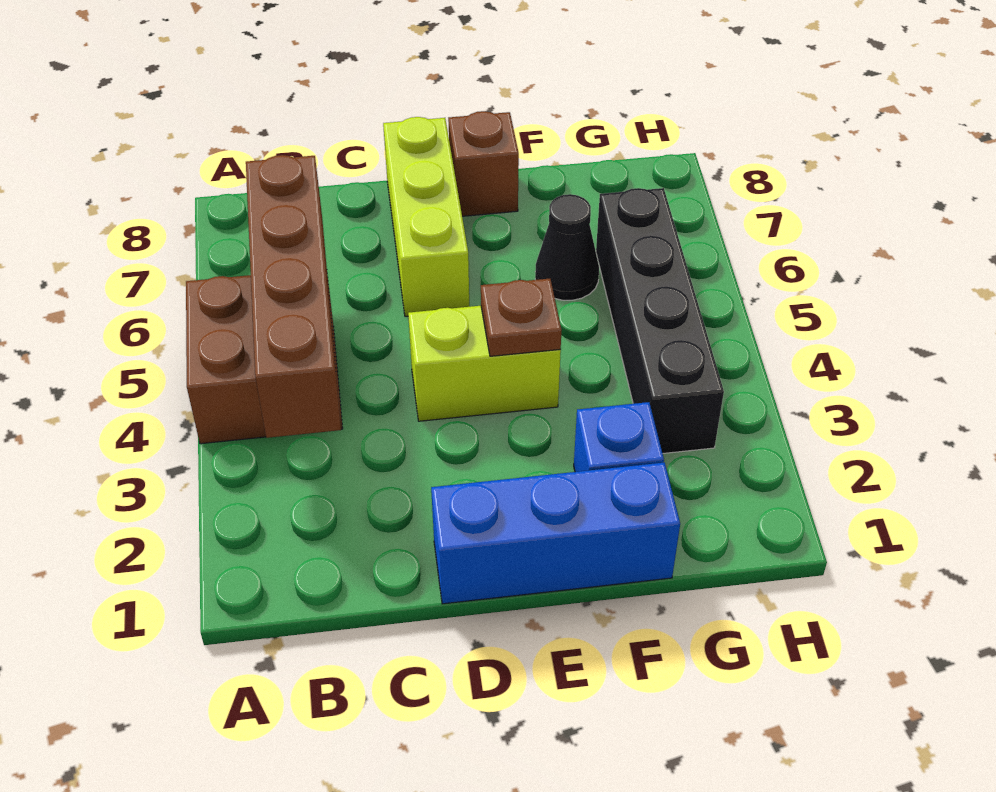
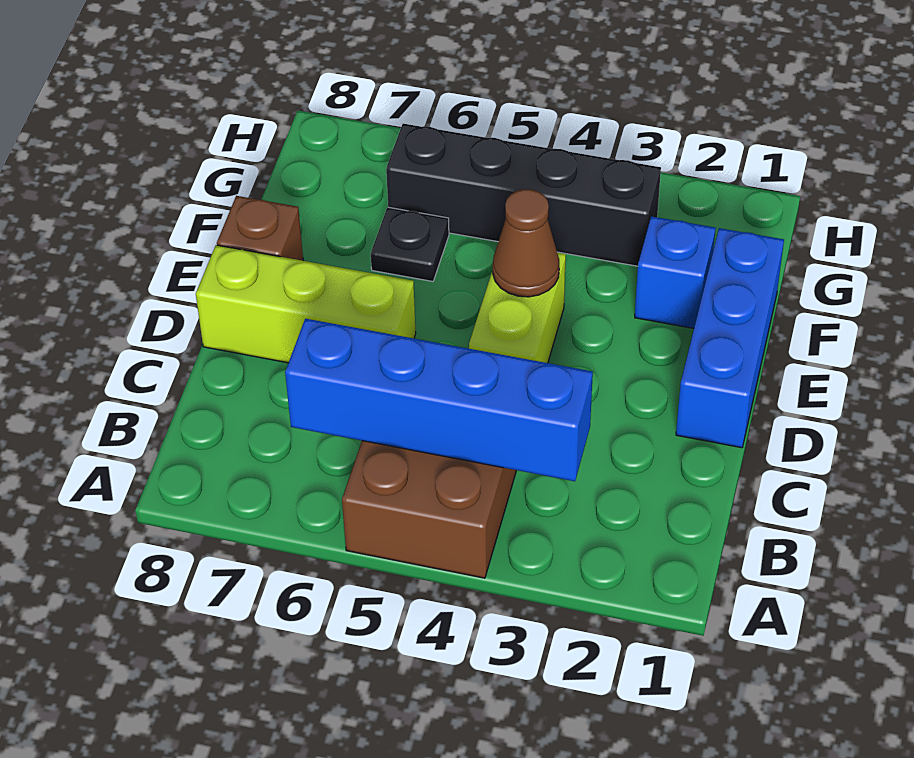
brown 1x4 brick [246,155,341,438] -> blue 1x4 brick [285,319,593,481]
brown 1x1 plate [481,279,562,356] -> brown 1x1 cone [493,189,559,297]
black 1x1 cone [535,194,599,300] -> black 1x1 plate [371,207,449,281]

